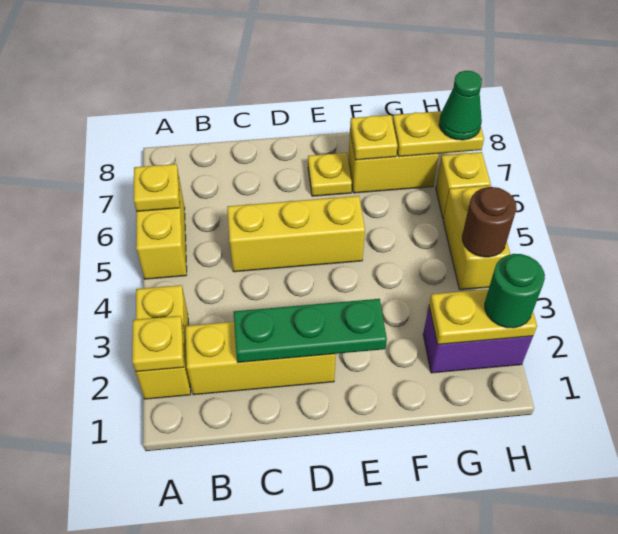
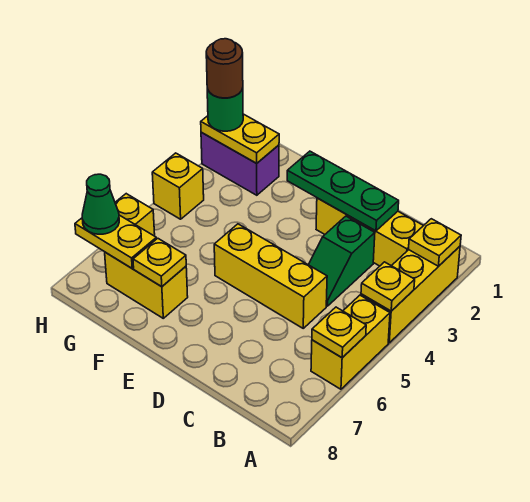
yellow 1x2 brick [136,285,191,399] -> yellow 1x3 brick [361,246,460,343]
none -> green 1x2 slope [308,216,375,306]
yellow 1x1 plate [308,153,352,196] -> yellow 1x1 plate moved to [361,262,415,311]
yellow 1x2 brick [443,185,510,290] -> yellow 1x1 brick [152,153,204,219]
brown 1x1 round brick [462,187,517,257] -> brown 1x1 round brick moved to [206,39,243,98]

